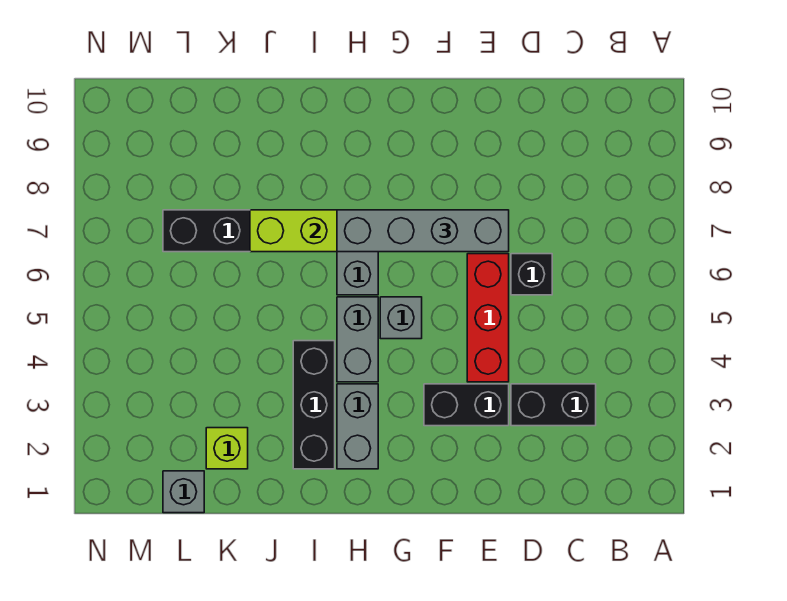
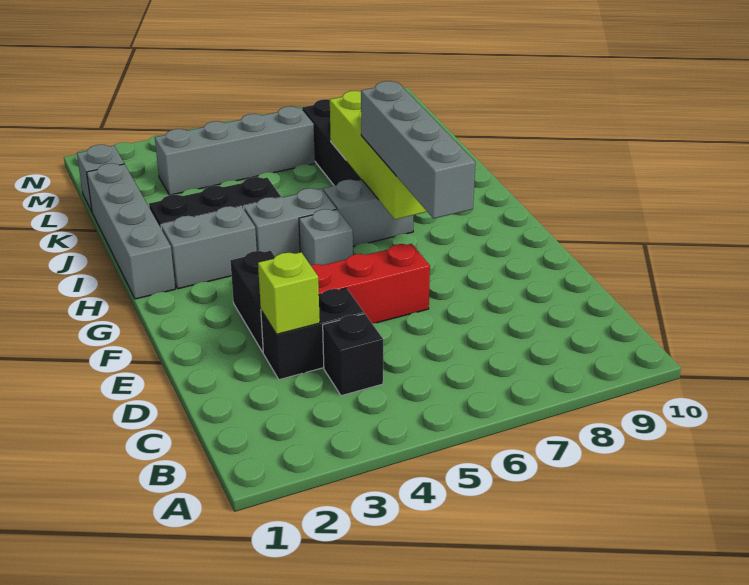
black 1x2 brick [511,384,596,426] -> black 1x2 brick turned to [261,288,364,380]
black 1x1 brick [511,254,552,295] -> black 1x1 brick moved to [323,314,383,396]
none -> grey 1x4 brick [87,163,175,299]
lime 1x1 brick [206,428,248,469] -> lime 1x1 brick moved to [258,252,320,334]
none -> grey 1x4 brick [155,106,315,195]

